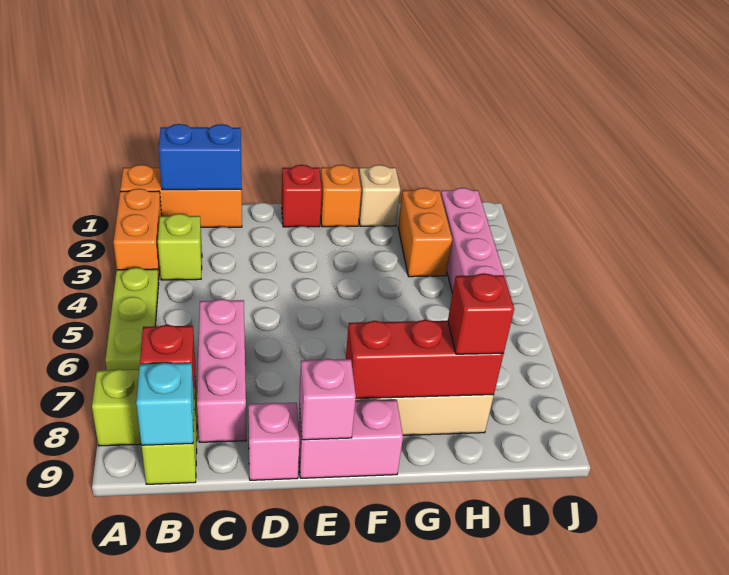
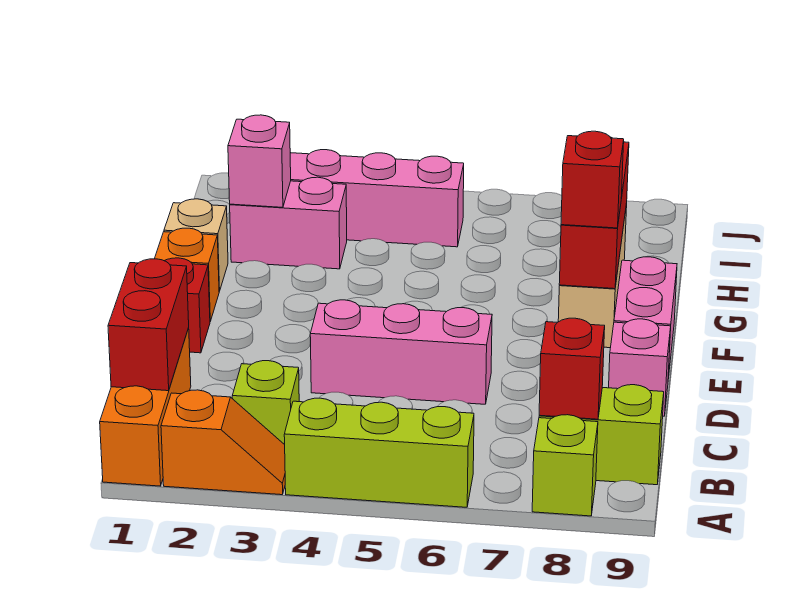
orange 1x2 brick [113,189,162,277] -> orange 1x2 slope [161,390,285,495]
lime 1x3 plate [105,268,159,370] -> lime 1x3 brick [284,398,474,507]
blue 1x2 brick [159,124,242,190] -> red 1x2 brick [108,259,189,391]
cyan 1x1 brick [136,363,194,445] -> none
pink 1x3 brick [197,299,246,442] -> pink 1x3 brick moved to [310,300,492,404]
pink 1x1 brick [299,359,356,440] -> pink 1x1 brick moved to [228,115,291,207]
orange 1x2 brick [398,188,452,277] -> pink 1x2 brick [230,177,347,269]
red 1x1 brick [448,273,514,354] -> red 1x1 brick moved to [561,131,624,228]

